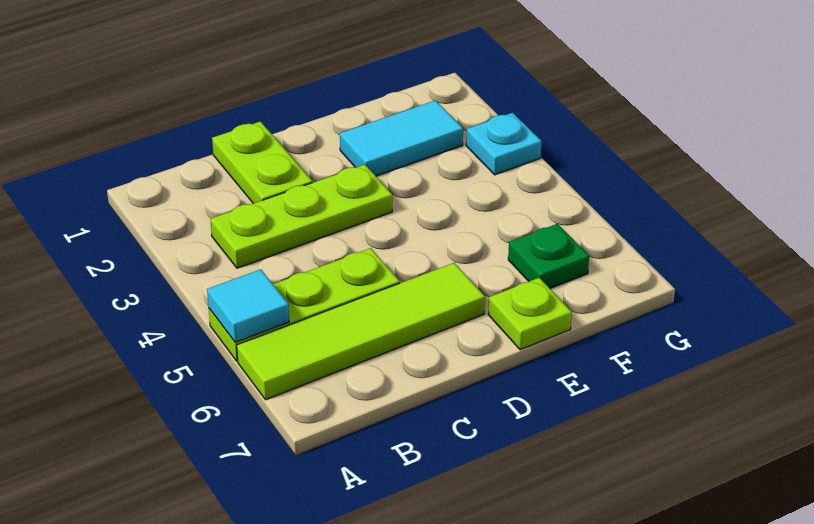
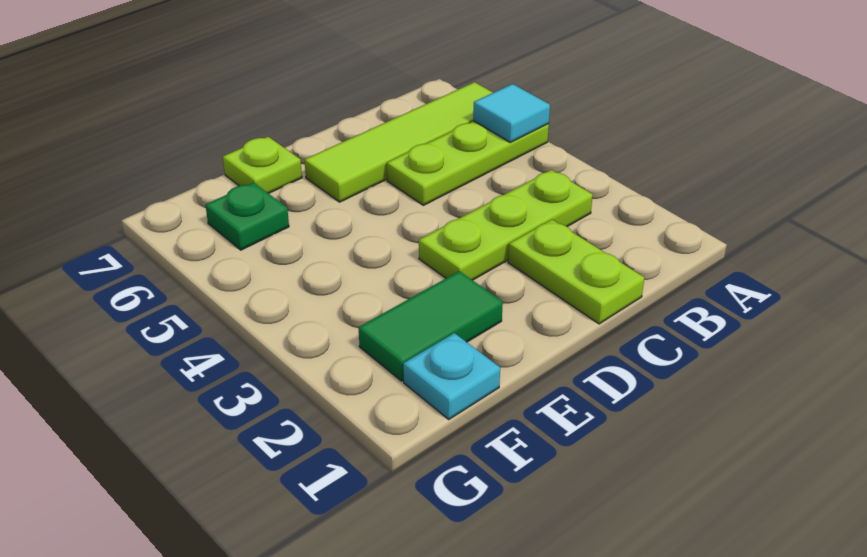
cyan 1x2 tile [340,100,463,176] -> green 1x2 tile [359,271,503,381]
cyan 1x1 plate [466,113,542,175] -> cyan 1x1 plate moved to [403,333,500,419]

